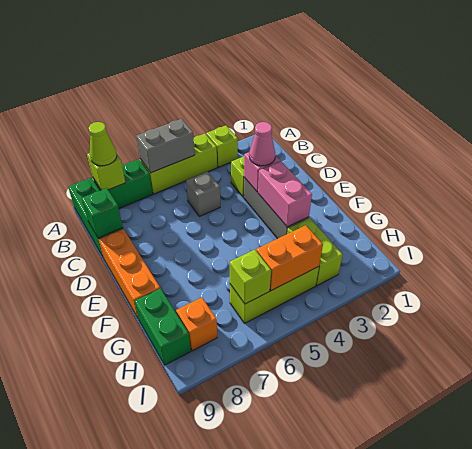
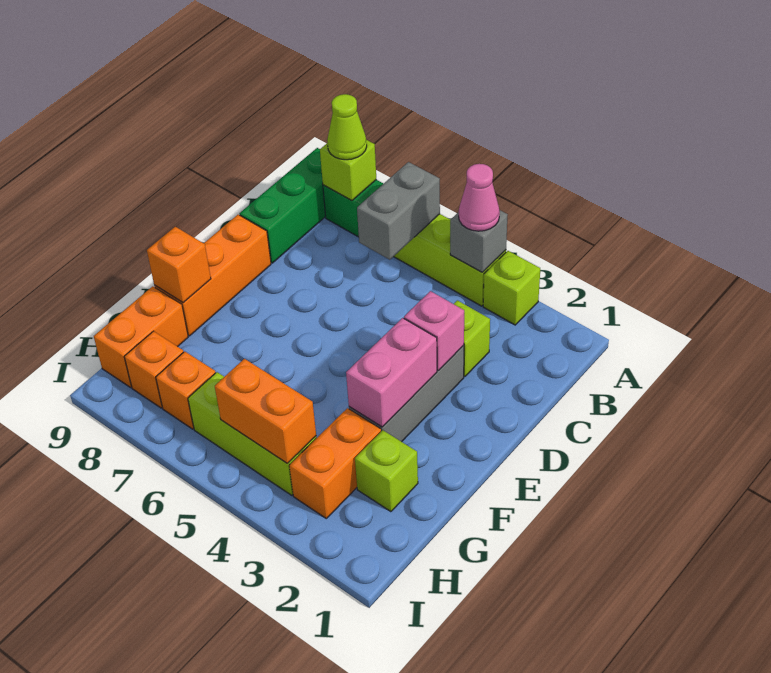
grey 1x2 brick [136,119,195,173] -> grey 1x2 brick turned to [357,162,440,260]
grey 1x1 brick [186,171,220,216] -> grey 1x1 brick moved to [450,210,508,273]
green 1x1 brick [81,188,123,238] -> none
pink 1x1 cone [249,122,275,166] -> pink 1x1 cone moved to [459,164,500,231]
none -> orange 1x1 brick [147,227,211,303]
lime 1x2 brick [287,218,342,285] -> orange 1x2 brick [289,408,381,518]
green 1x2 brick [135,288,191,365] -> orange 1x2 brick [94,286,188,387]
lime 1x1 brick [230,250,271,304] -> lime 1x1 brick moved to [355,430,418,512]
none -> orange 1x1 brick [156,351,216,429]

